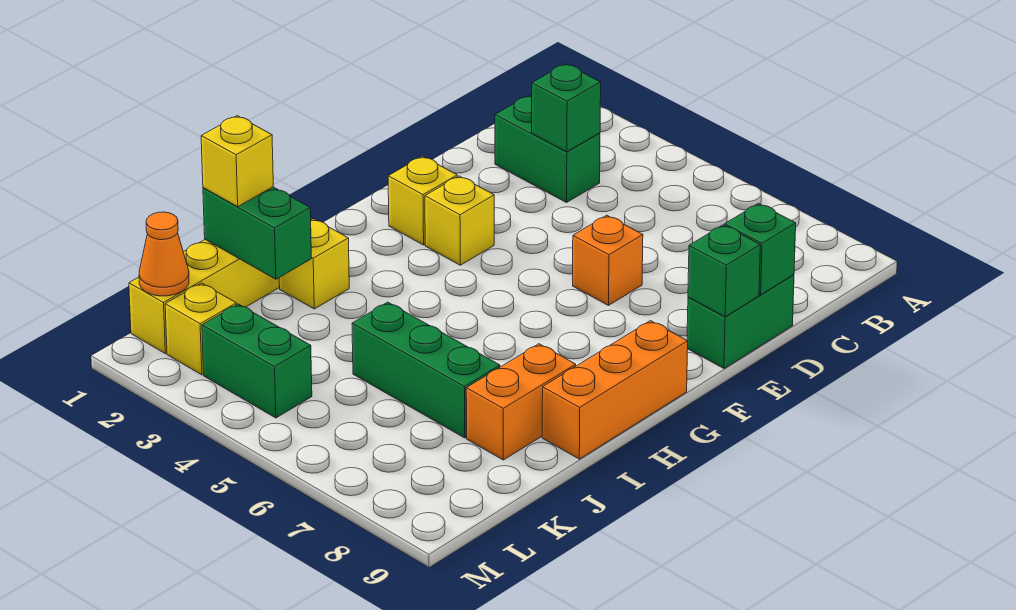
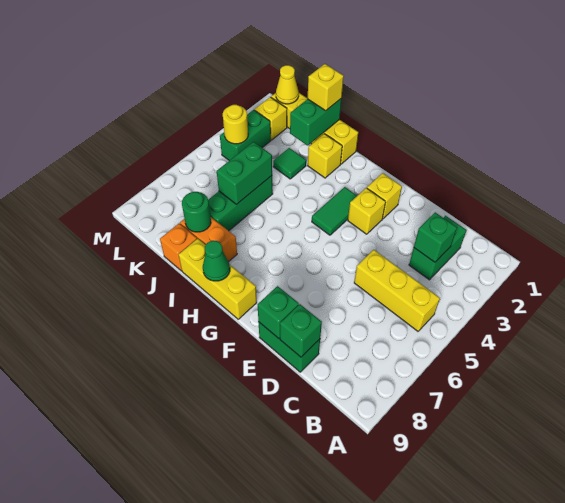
none -> yellow 1x3 brick [354,250,440,331]
orange 1x1 brick [573,215,643,305] -> orange 1x1 brick moved to [160,223,197,271]
none -> green 1x2 tile [312,187,357,235]
orange 1x3 brick [542,321,688,459] -> yellow 1x3 brick [179,239,257,319]
none -> green 1x1 cone [203,241,230,281]
none -> green 1x1 tile [273,148,306,179]
none -> green 1x2 brick [217,142,272,204]
none -> green 1x1 round brick [182,192,211,232]
orange 1x1 cone [139,212,189,296] -> yellow 1x1 cone [276,65,299,104]
none -> yellow 1x1 round brick [223,105,248,144]

